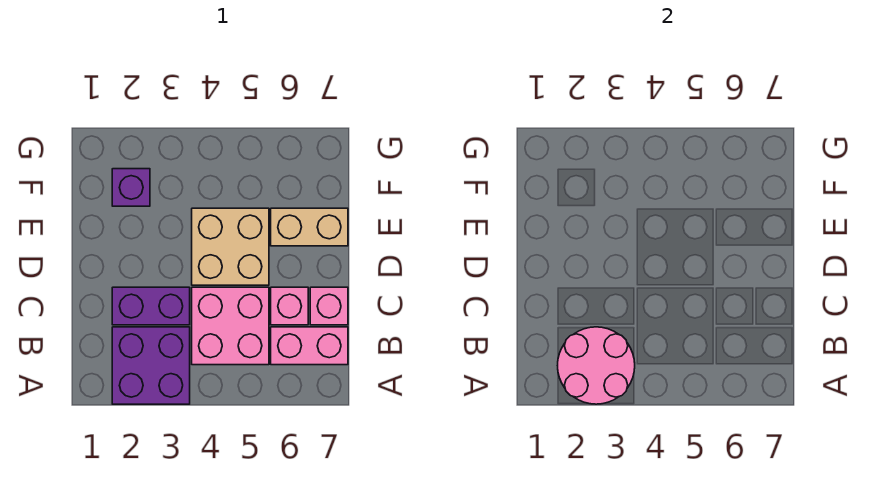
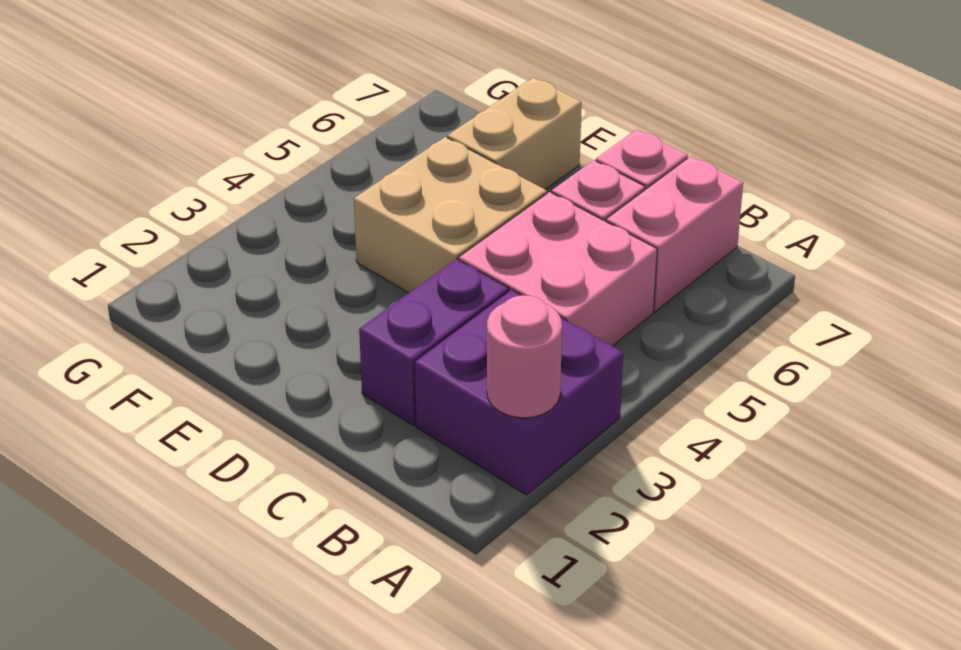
pink 2x2 round brick [558,327,635,404] -> pink 1x1 round brick [487,295,562,418]
purple 1x1 brick [112,169,150,206] -> none

